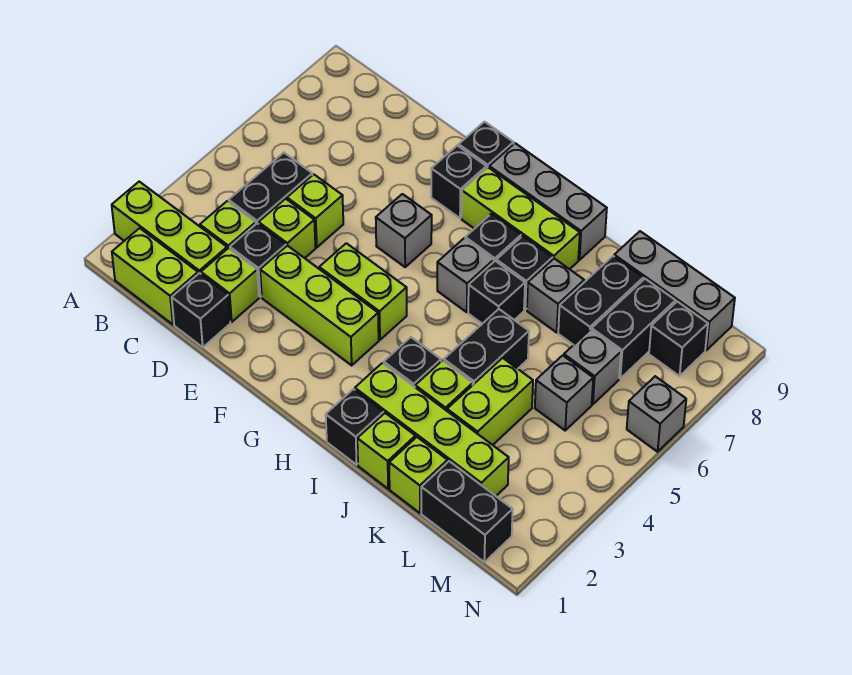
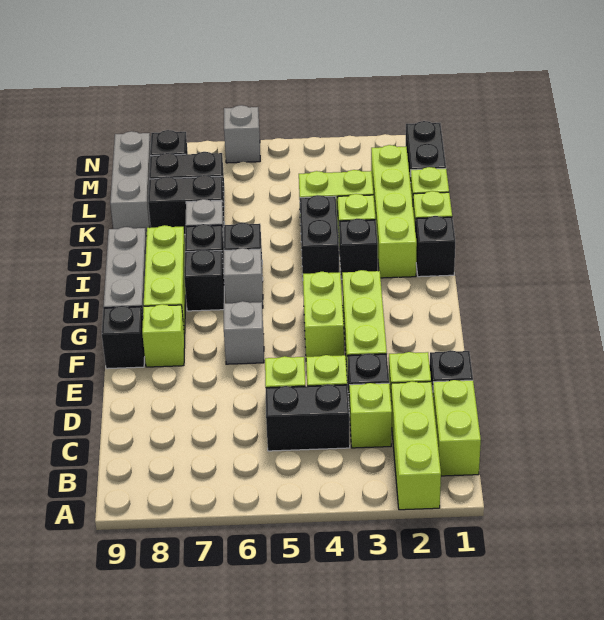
black 1x1 brick [431,146,486,218] -> lime 1x1 brick [142,304,185,367]
black 1x2 brick [444,309,529,385] -> black 1x2 brick turned to [300,195,339,274]
grey 1x1 brick [535,355,593,430] -> none
grey 1x1 brick [564,330,621,404] -> none

